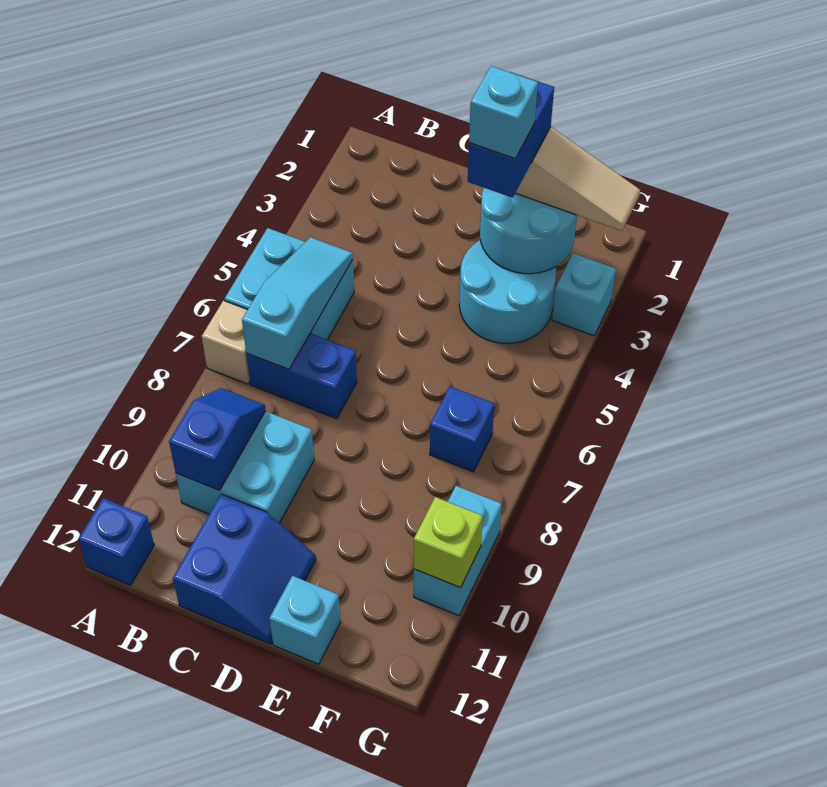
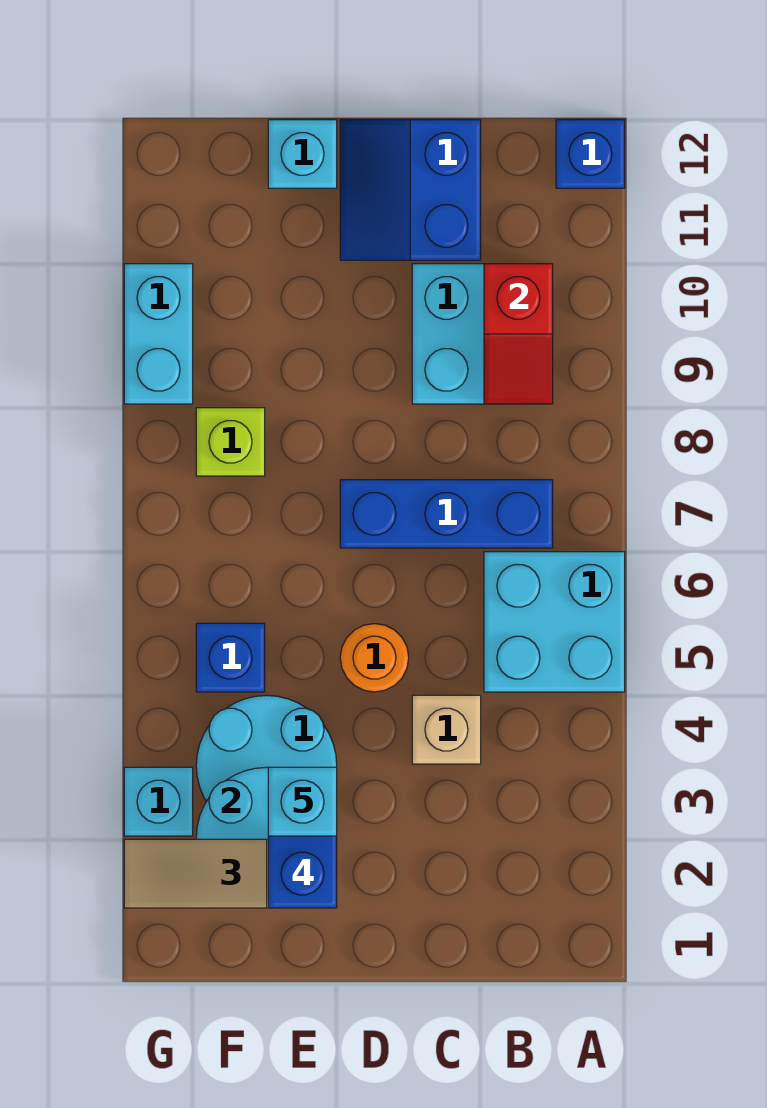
tan 1x1 brick [202,301,250,384] -> tan 1x1 brick moved to [412,695,481,764]
cyan 1x3 slope [242,237,353,369] -> none
blue 1x2 brick [246,333,357,419] -> blue 1x3 brick [340,480,553,548]
blue 1x2 slope [169,388,266,490] -> red 1x2 slope [484,264,553,404]
none -> orange 1x1 round brick [340,624,409,692]
blue 1x1 brick [430,386,494,472] -> blue 1x1 brick moved to [196,623,265,692]
lime 1x1 brick [414,497,483,588] -> lime 1x1 brick moved to [196,408,265,476]

